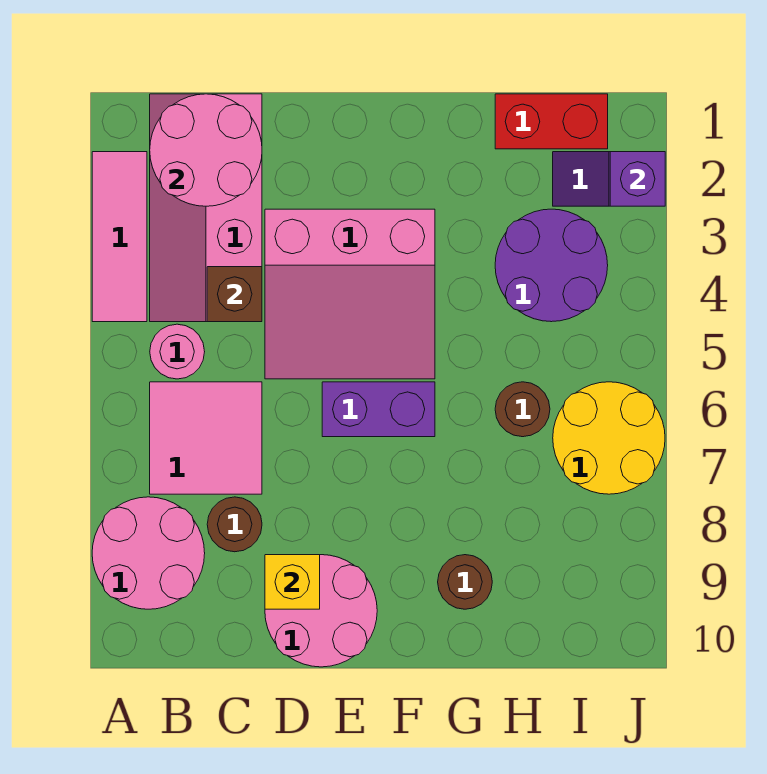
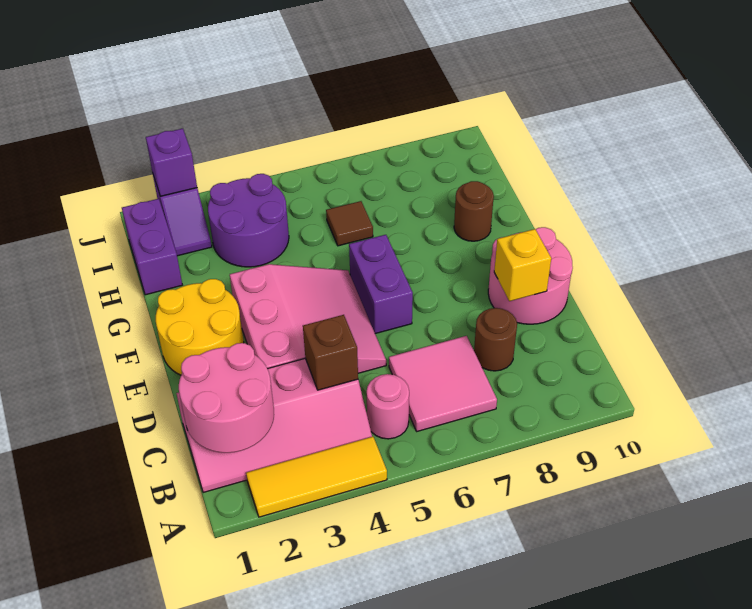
pink 1x3 tile [92,152,147,322] -> yellow 1x3 tile [246,437,387,517]
pink 2x2 round brick [92,497,205,609] -> none
red 1x2 brick [495,94,608,149] -> purple 1x2 brick [122,199,182,295]
brown 1x1 round brick [495,382,550,437] -> brown 1x1 tile [326,201,373,246]
yellow 2x2 round brick [553,382,665,494] -> yellow 2x2 round brick moved to [156,279,244,375]

